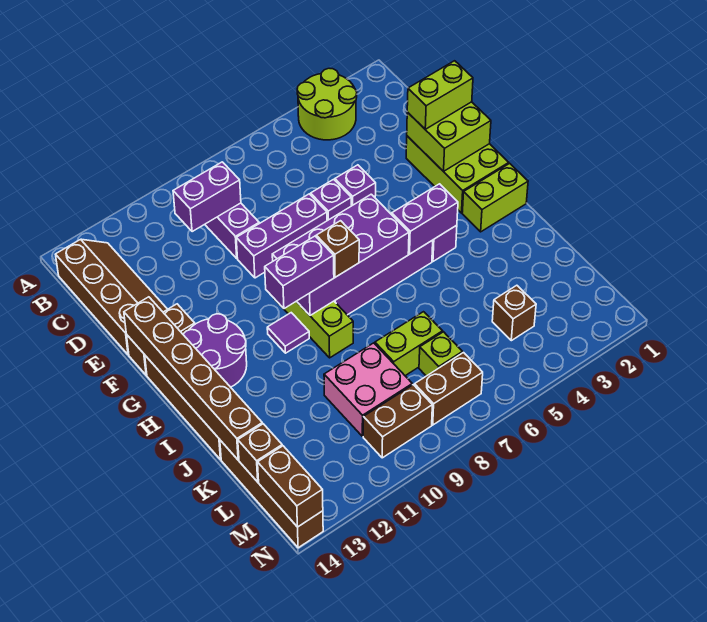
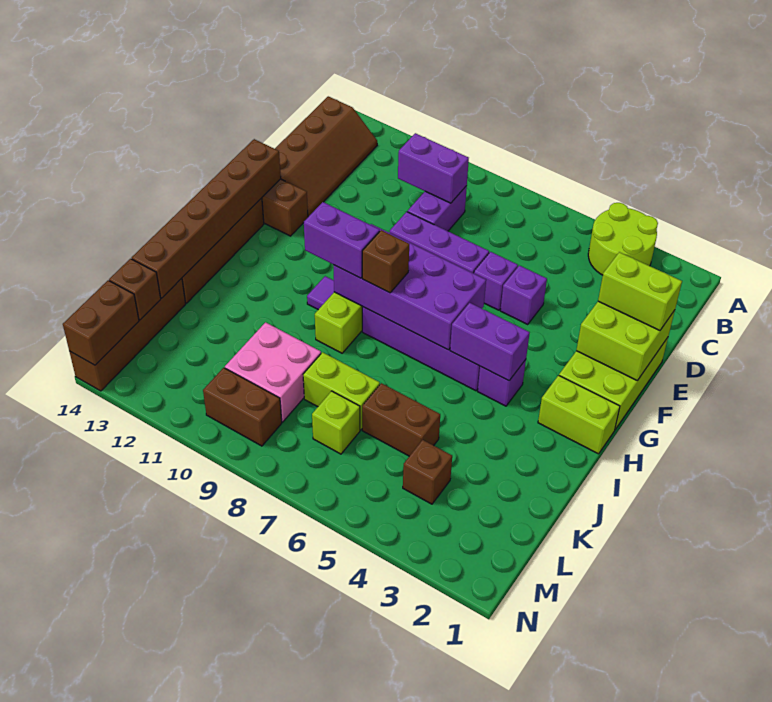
purple 2x2 round brick [183,314,247,387] -> none
brown 1x2 brick [414,353,483,425] -> brown 1x2 brick moved to [362,383,440,456]

